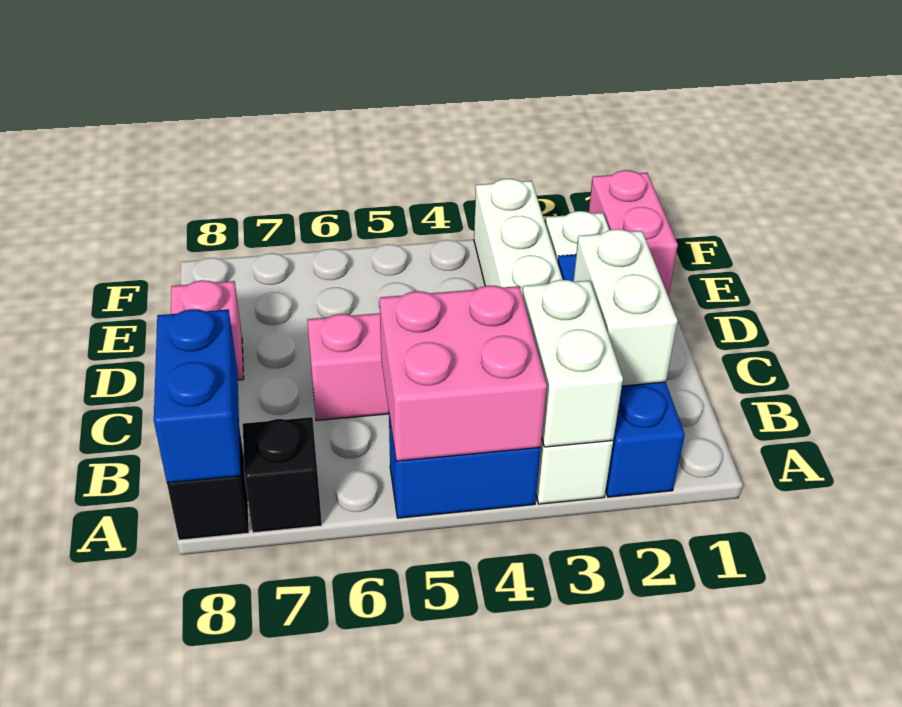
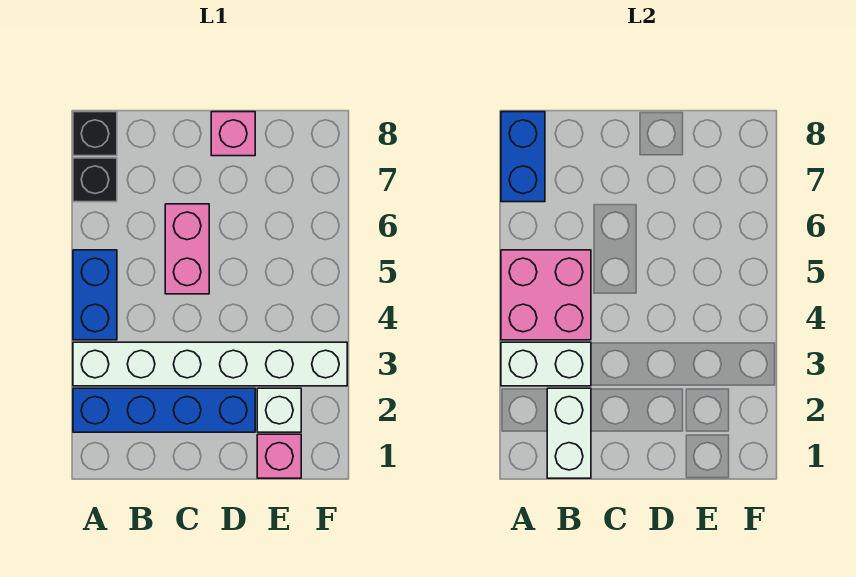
blue 1x2 brick [154,309,241,483] -> blue 1x2 brick turned to [501,112,545,202]
white 1x2 brick [573,229,678,386] -> white 1x2 brick turned to [547,388,591,478]
pink 1x2 brick [589,170,678,296] -> pink 1x1 brick [257,434,301,478]

